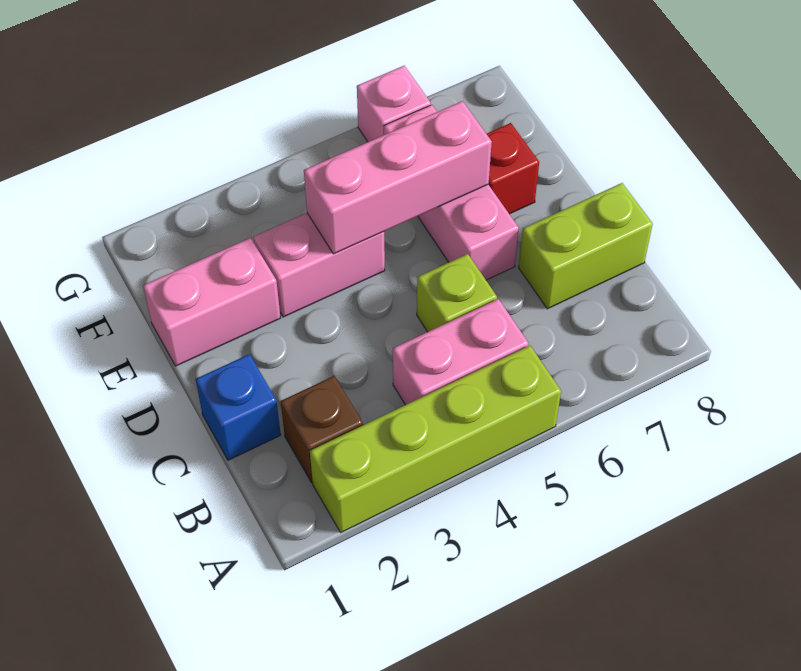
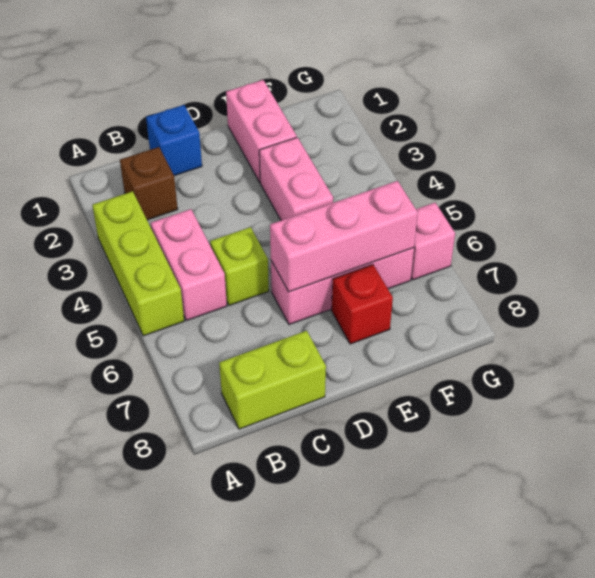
lime 1x4 brick [310,346,561,532] -> lime 1x3 brick [92,191,184,336]
lime 1x2 brick [519,183,653,309] -> lime 1x2 brick turned to [219,331,326,429]
pink 1x3 brick [304,101,492,254] -> pink 1x3 brick turned to [270,181,418,292]

